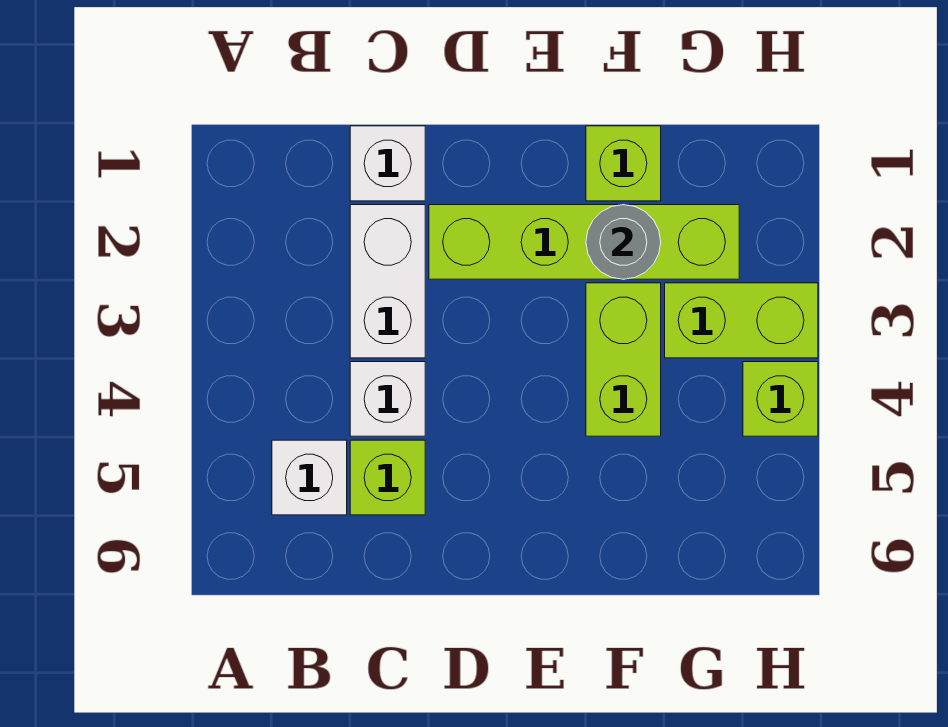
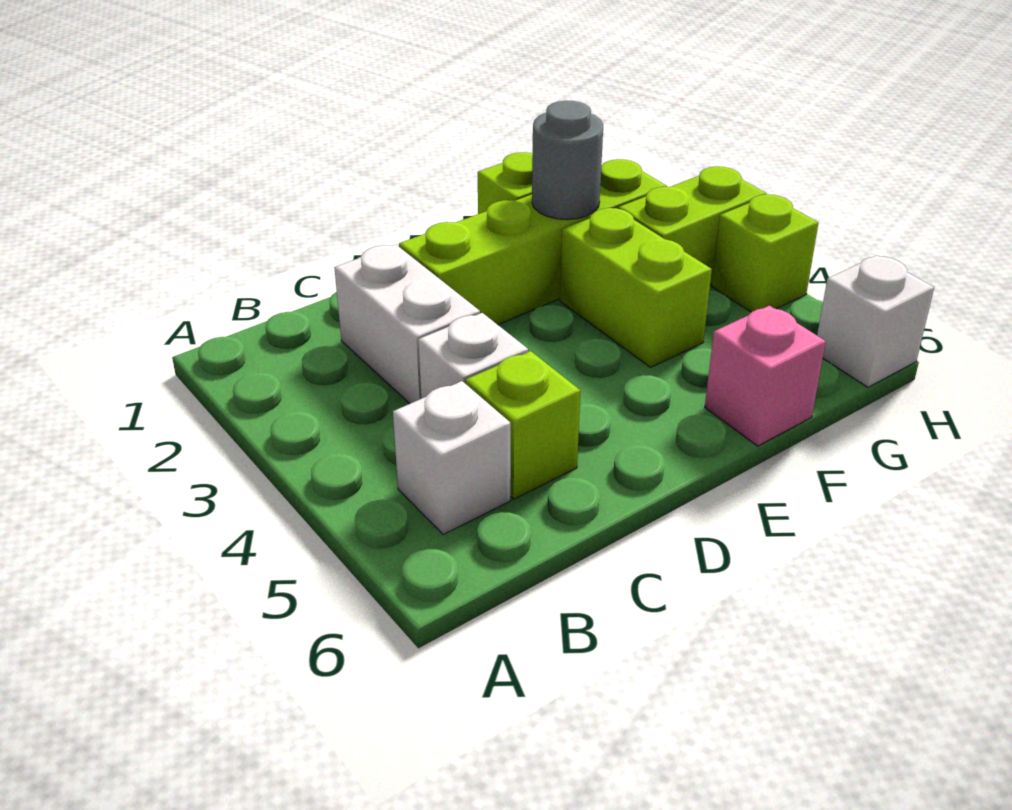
white 1x1 brick [350,126,425,201] -> white 1x1 brick moved to [817,255,934,387]
none -> pink 1x1 brick [705,306,826,446]

